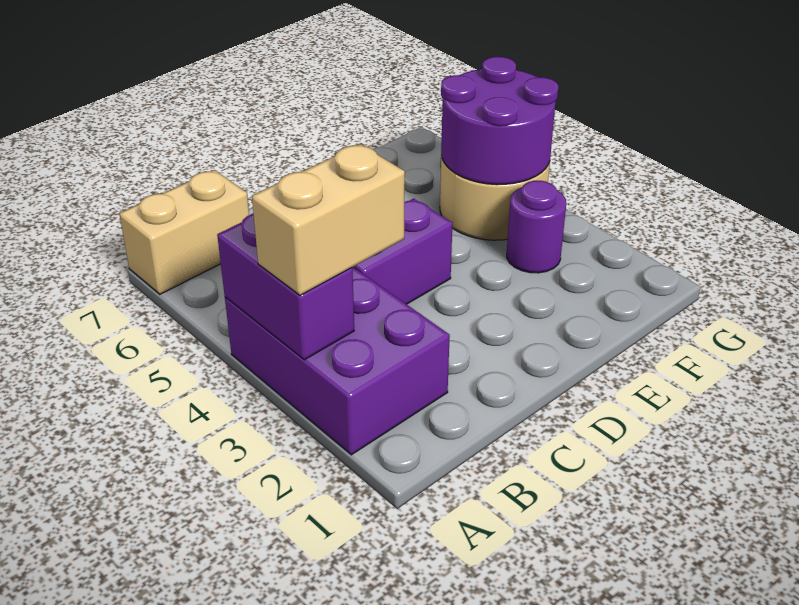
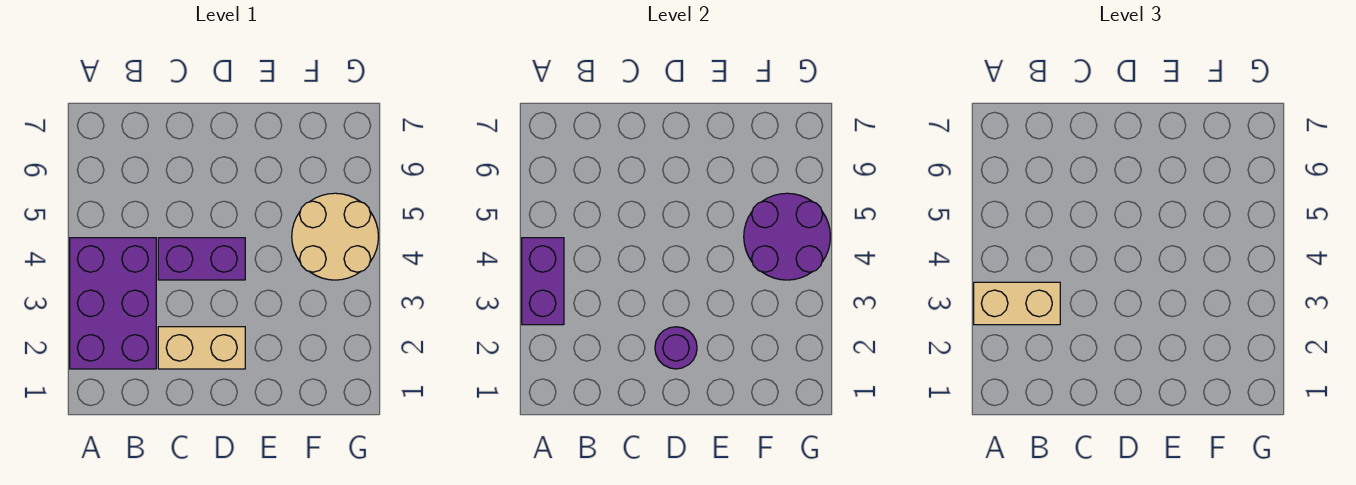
tan 1x2 brick [119,170,249,294] -> tan 1x2 brick moved to [158,327,245,369]
purple 1x1 round brick [507,181,566,273] -> purple 1x1 round brick moved to [655,327,697,369]

